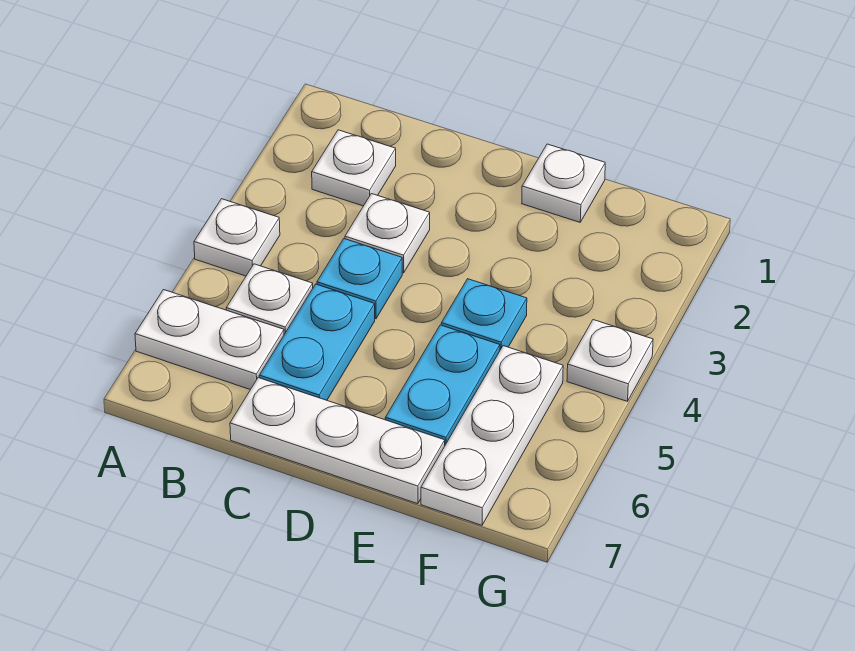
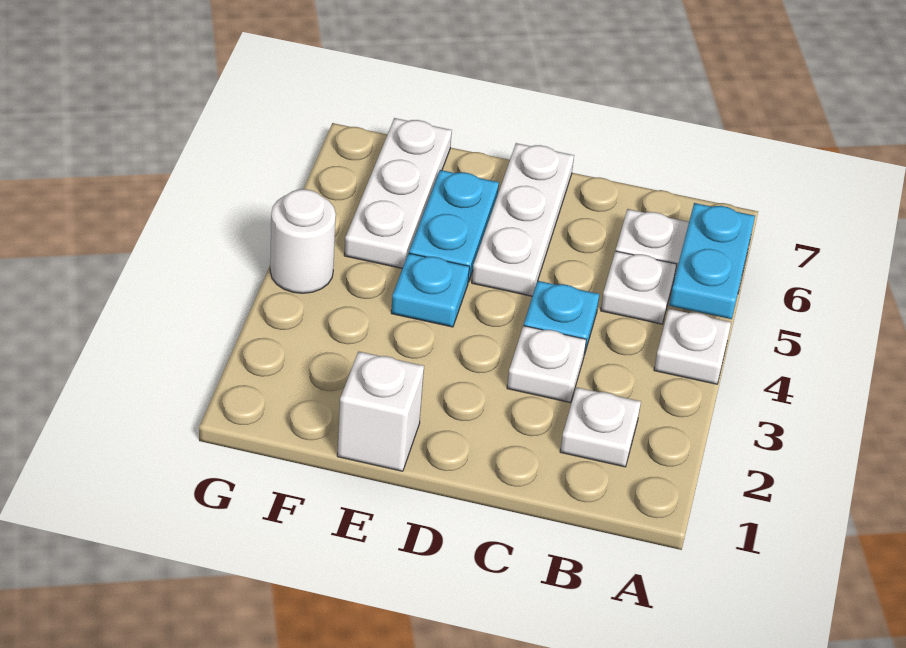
cyan 1x2 plate [259,284,375,400] -> cyan 1x2 plate moved to [669,203,755,319]
white 1x3 plate [230,378,445,504] -> white 1x3 plate turned to [472,143,574,296]
white 1x1 plate [522,144,605,222] -> white 1x1 brick [337,351,424,471]
white 1x1 plate [567,320,653,401] -> white 1x1 round brick [270,189,336,293]

